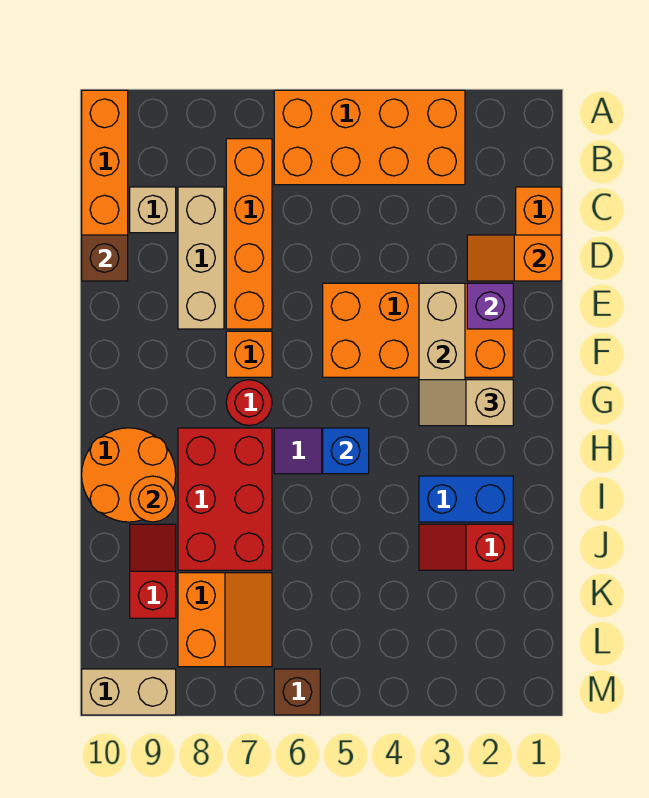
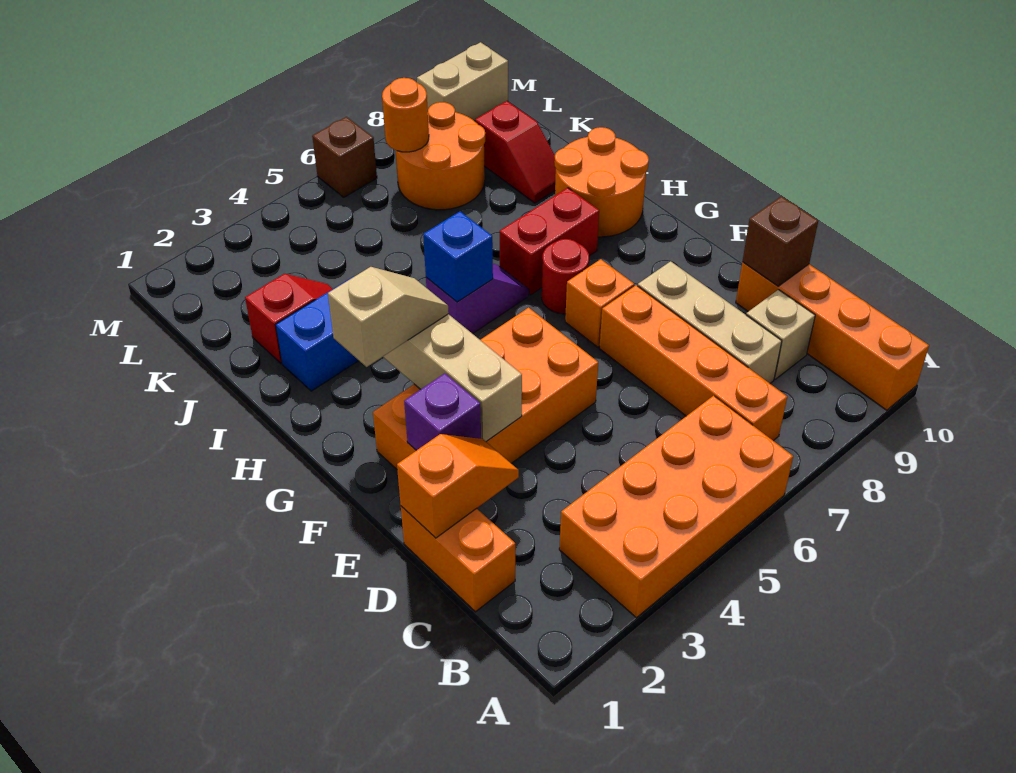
red 2x3 brick [178,428,272,570] -> red 1x2 brick [500,188,599,295]
orange 1x1 round brick [130,476,176,522] -> orange 1x1 round brick moved to [382,78,429,152]
orange 2x2 slope [178,573,272,667] -> orange 2x2 round brick [396,102,485,210]

